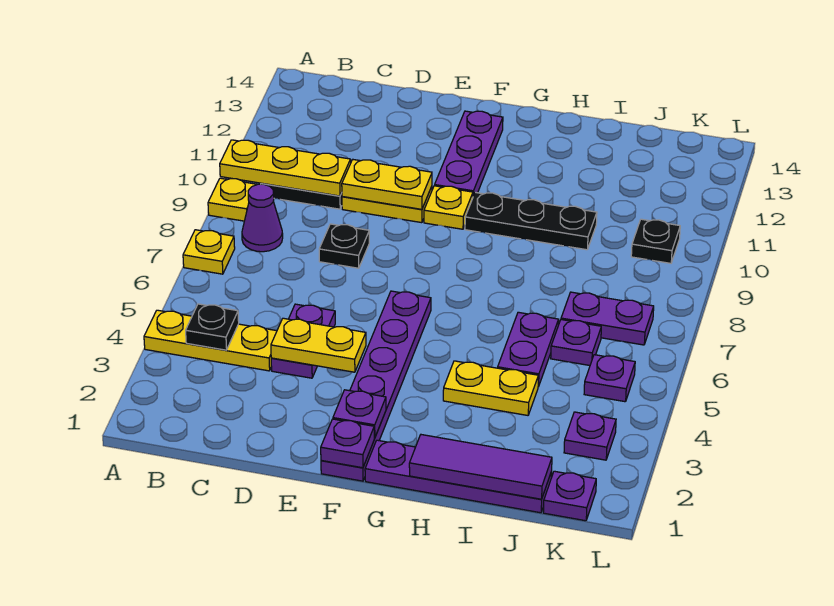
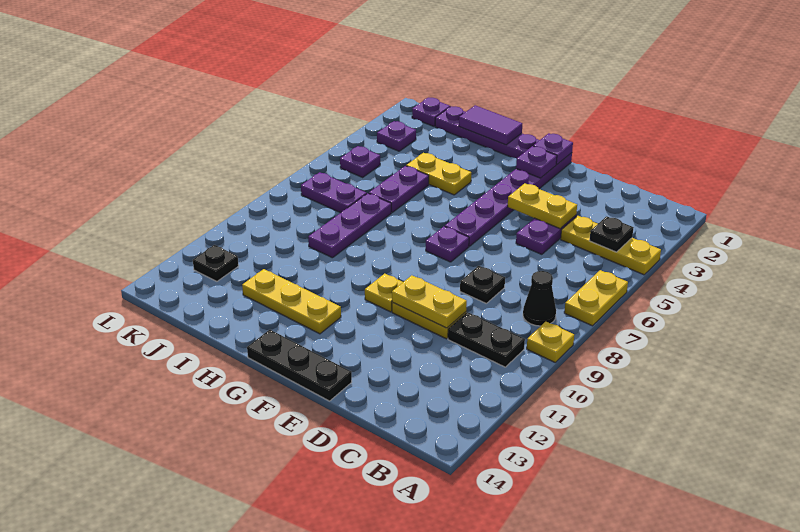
yellow 1x1 plate [183,230,235,274] -> yellow 1x2 plate [564,270,628,326]
yellow 1x3 plate [220,140,351,196] -> yellow 1x3 plate moved to [242,269,341,334]
purple 1x1 cone [242,184,283,252] -> black 1x1 cone [523,271,556,326]
purple 1x3 plate [435,111,503,196] -> purple 1x3 plate moved to [308,193,391,258]
black 1x3 plate [465,192,597,250] -> black 1x3 plate moved to [247,330,352,401]
purple 1x3 tile [409,435,552,499] -> purple 1x2 tile [459,105,522,145]
purple 1x1 plate [551,320,601,365] -> purple 1x1 plate moved to [426,226,469,262]
black 1x1 plate [631,219,680,263] -> black 1x1 plate moved to [193,245,239,281]

